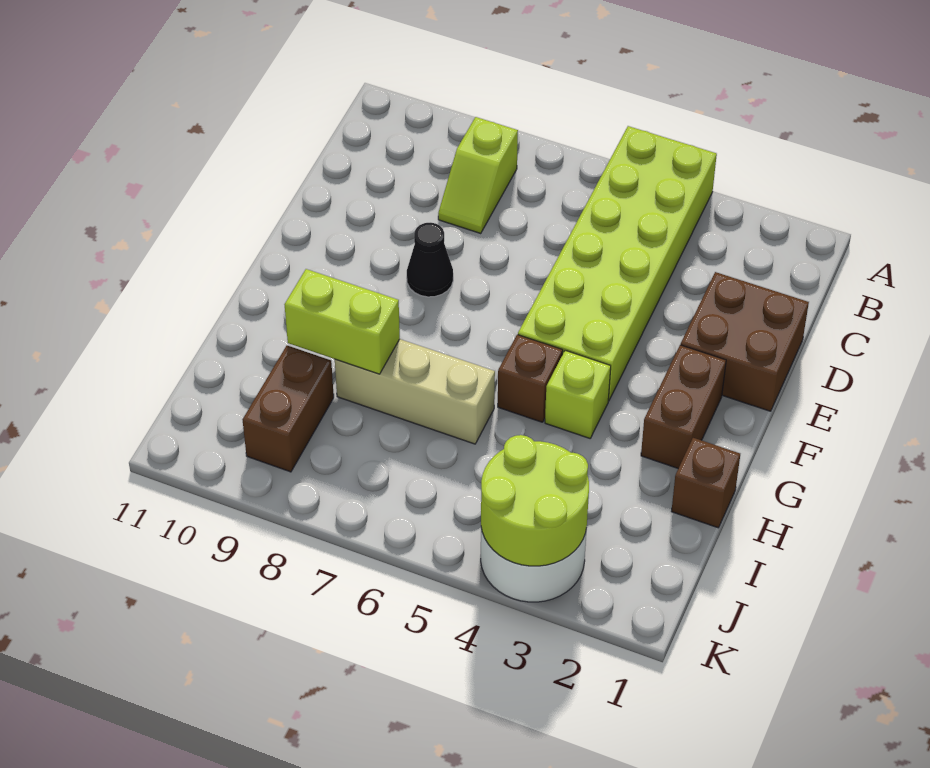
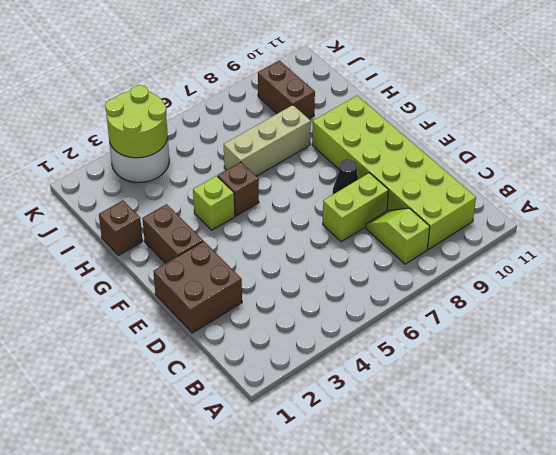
lime 2x6 brick [518,126,717,401] -> lime 2x6 brick moved to [312,96,476,249]
lime 1x2 brick [285,269,400,374] -> lime 1x2 brick moved to [323,173,389,242]

